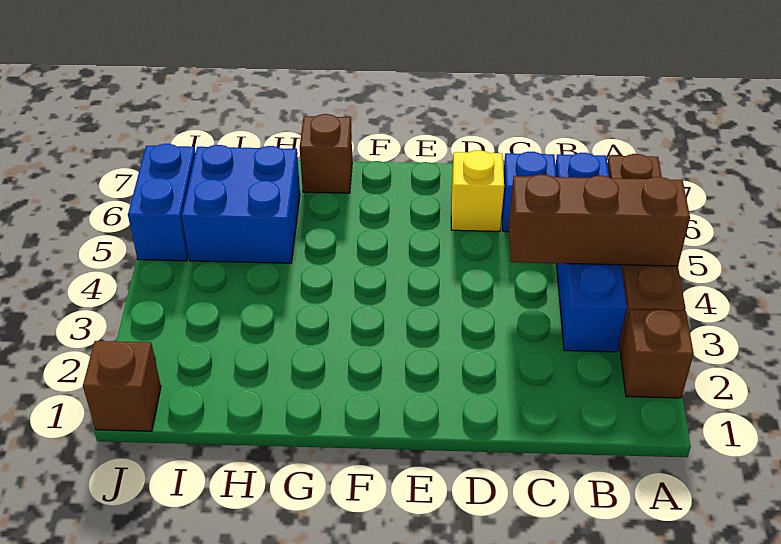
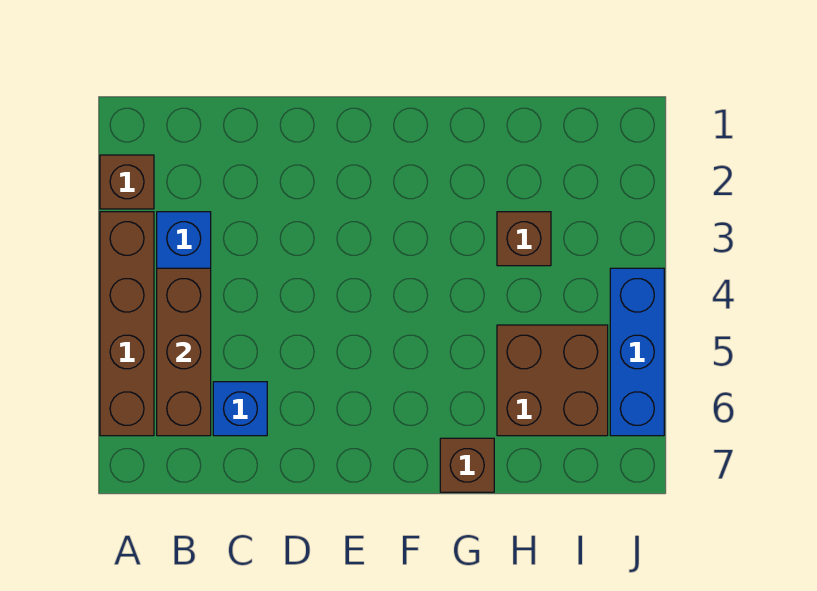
brown 1x3 brick [509,174,690,266] -> brown 1x3 brick turned to [157,268,211,436]
yellow 1x1 brick [451,150,504,231] -> none
blue 2x2 brick [182,145,300,263] -> brown 2x2 brick [497,325,608,436]
brown 1x1 brick [83,341,161,431] -> brown 1x1 brick moved to [497,212,551,266]
blue 1x2 brick [128,144,195,261] -> blue 1x3 brick [610,268,664,436]

